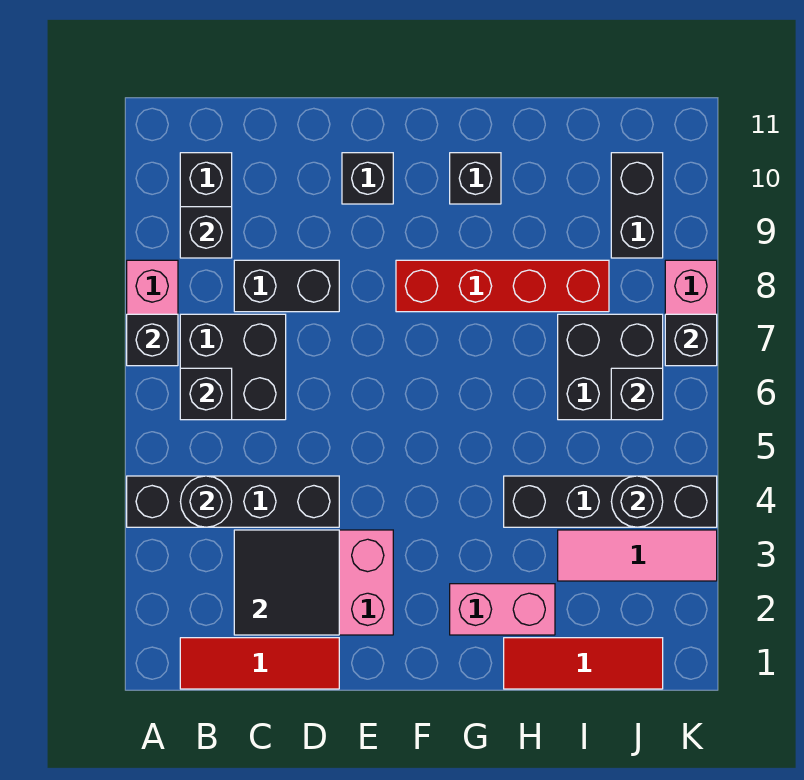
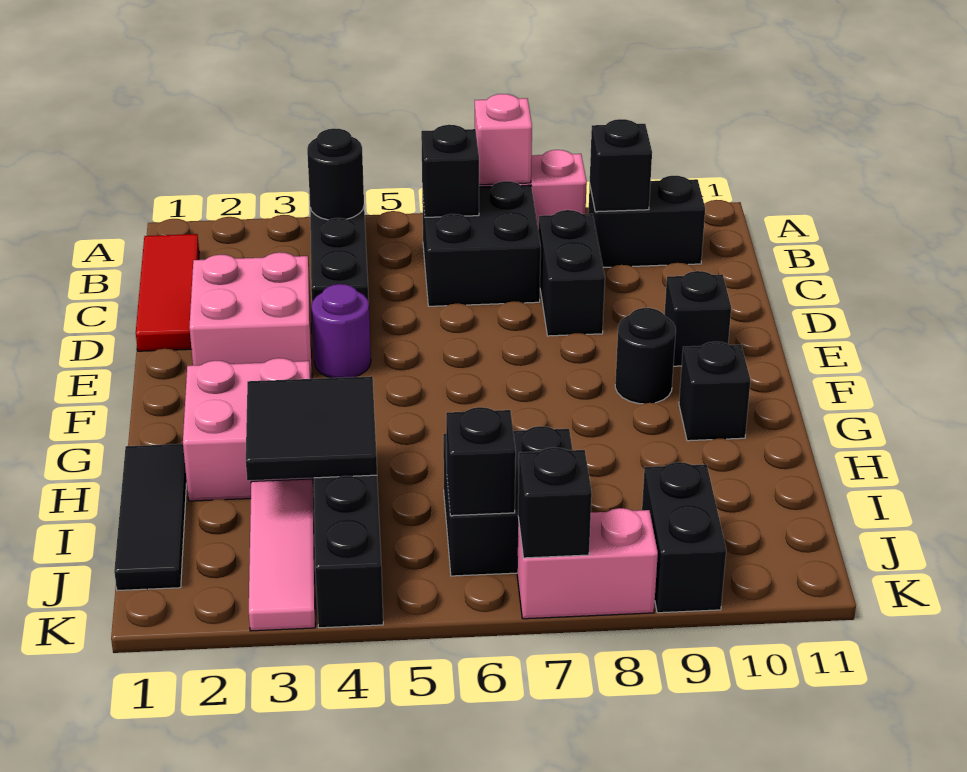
black 1x1 brick [127,314,178,366] -> pink 1x1 brick [475,94,532,185]
black 2x2 tile [234,530,339,635] -> black 2x2 tile moved to [246,376,377,481]
none -> purple 1x1 round brick [312,284,371,378]
red 1x4 brick [396,260,609,312] -> none
pink 1x2 brick [450,584,555,635] -> pink 2x2 brick [183,358,313,501]
red 1x3 tile [504,638,663,689] -> black 1x3 tile [114,444,187,591]
black 1x1 round brick [611,476,663,527] -> black 1x1 round brick moved to [615,308,676,404]
black 1x2 brick [611,153,663,258] -> black 1x2 brick turned to [642,462,726,613]

